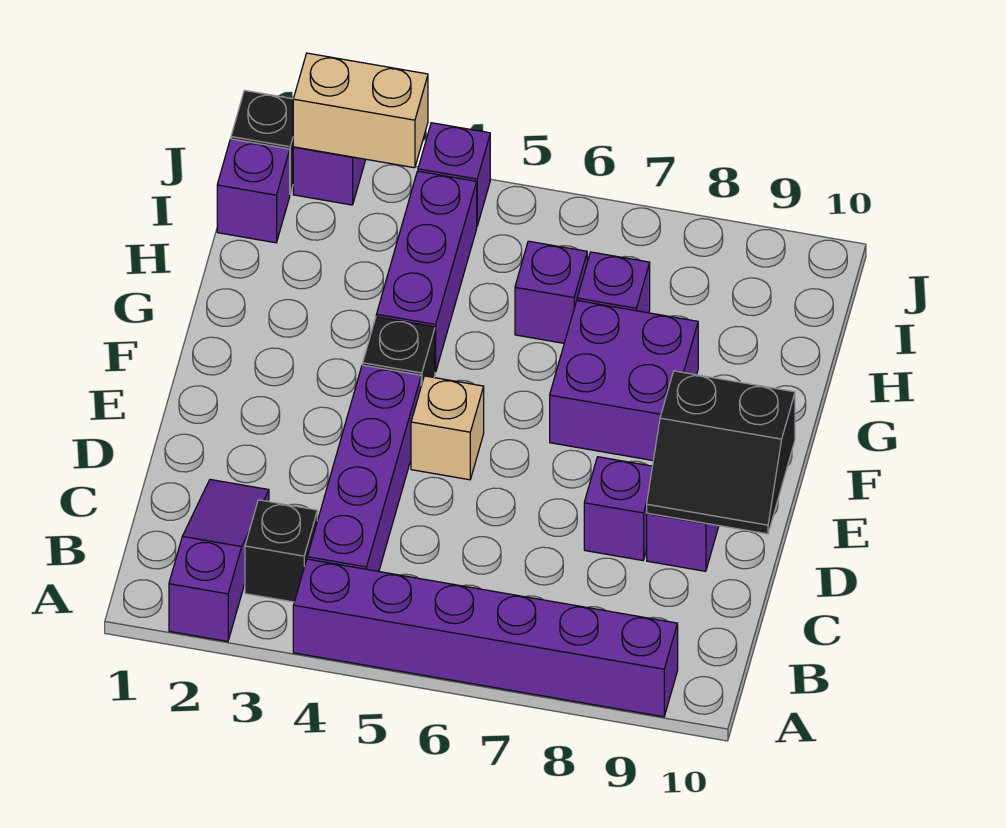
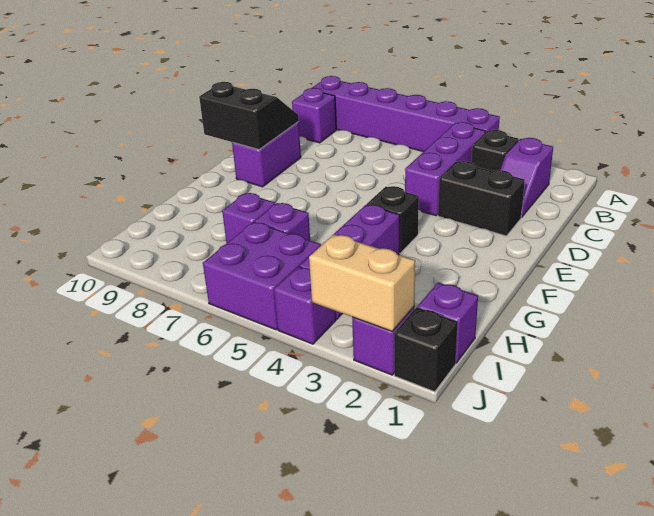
purple 1x3 slope [169,480,269,641] -> purple 1x2 slope [500,138,553,217]
purple 1x4 brick [307,365,421,571] -> purple 1x3 brick [405,122,485,216]
none -> black 1x2 brick [438,161,525,236]
purple 1x1 brick [584,457,652,561] -> purple 1x1 brick moved to [292,88,336,143]
tan 1x1 brick [411,376,484,480] -> none
purple 2x2 brick [550,301,698,460] -> purple 2x2 brick moved to [203,222,321,330]

